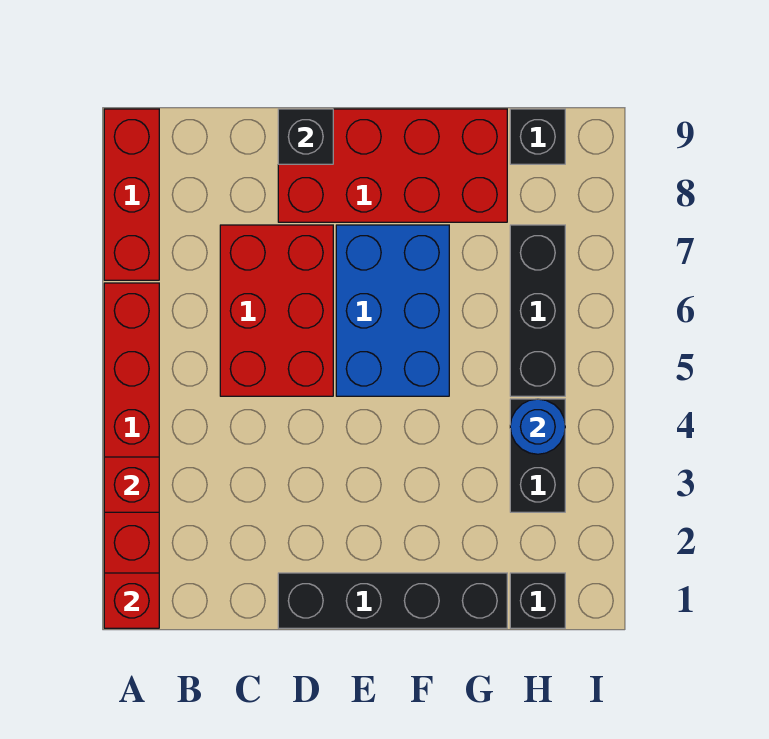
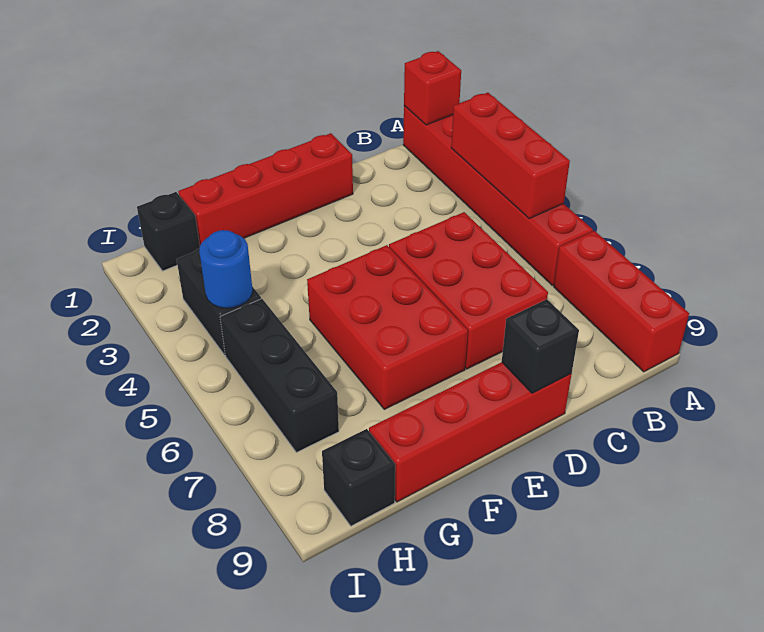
red 1x1 brick [104,457,159,512] -> red 1x3 brick [451,93,570,219]
black 1x4 brick [278,573,507,628] -> red 1x4 brick [178,133,353,245]
red 2x4 brick [278,109,507,222] -> red 1x4 brick [369,362,572,502]
blue 2x3 brick [336,225,449,396] -> red 2x3 brick [307,245,468,409]

